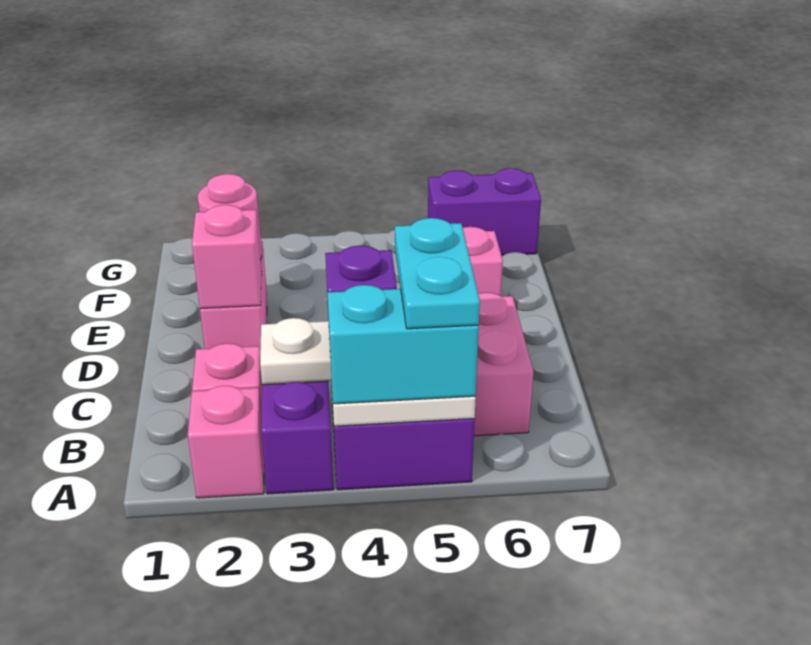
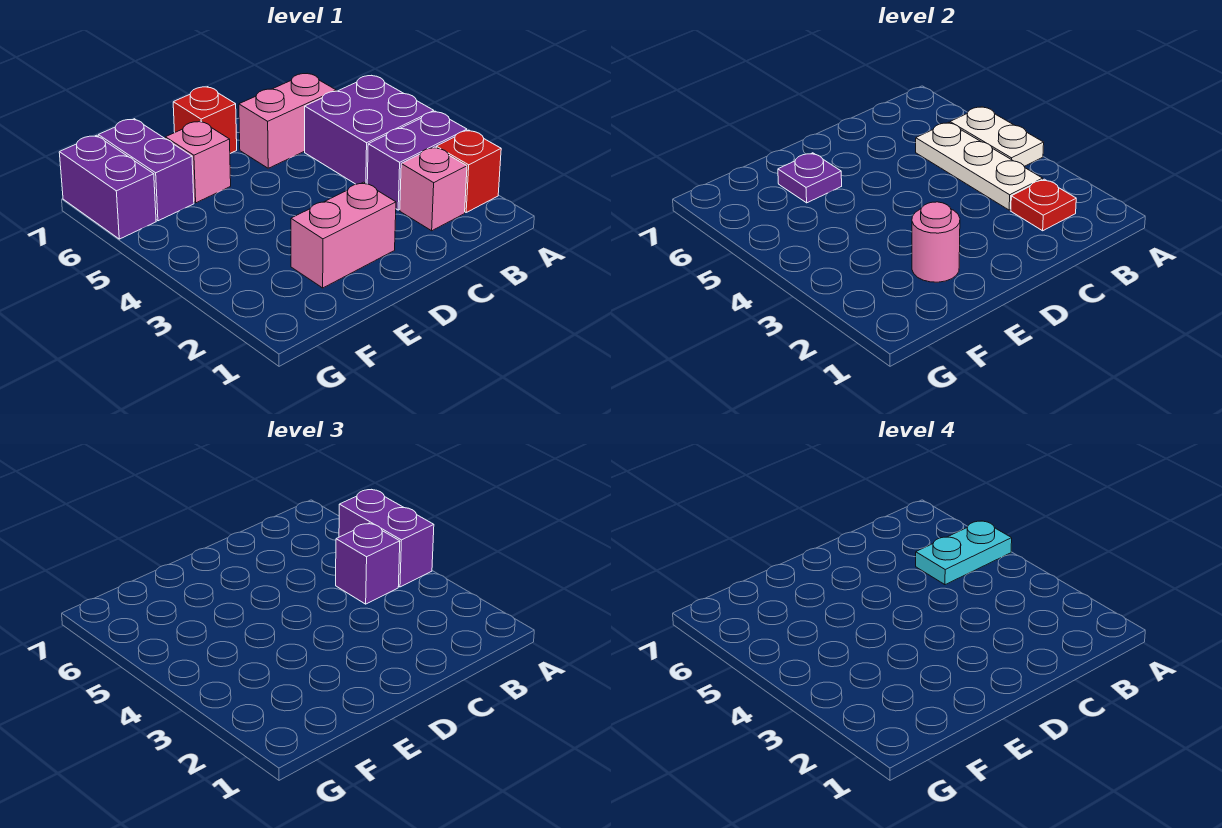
pink 1x1 brick [188,386,264,498] -> red 1x1 brick [436,130,501,212]
cyan 1x2 brick [328,285,479,404] -> purple 1x2 brick [339,490,434,587]
none -> red 1x1 plate [1011,179,1076,231]
pink 1x1 brick [192,205,262,309] -> none
none -> red 1x1 brick [173,87,237,153]
none -> purple 1x1 plate [778,153,842,203]
none -> purple 1x2 brick [98,119,194,221]

